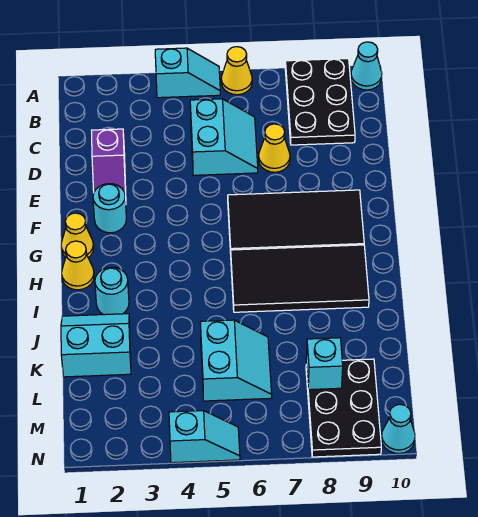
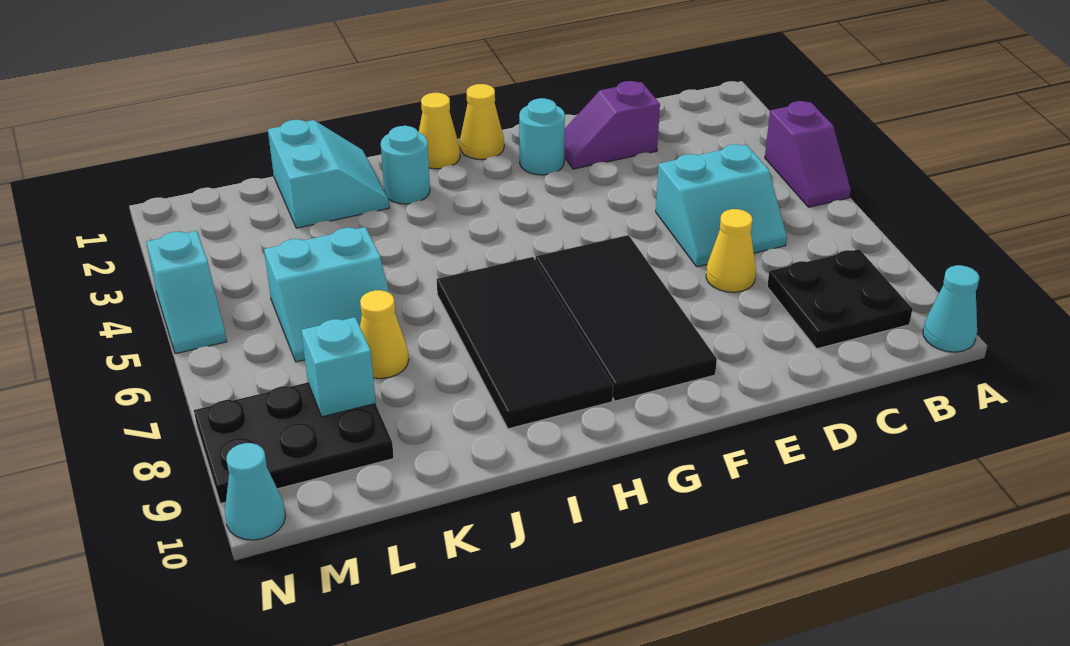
cyan 1x2 slope [155,48,220,98] -> purple 1x2 slope [765,101,851,207]
yellow 1x1 cone [221,47,252,95] -> yellow 1x1 cone moved to [360,290,409,379]
black 2x3 plate [285,59,355,145] -> black 2x2 plate [767,249,912,349]

